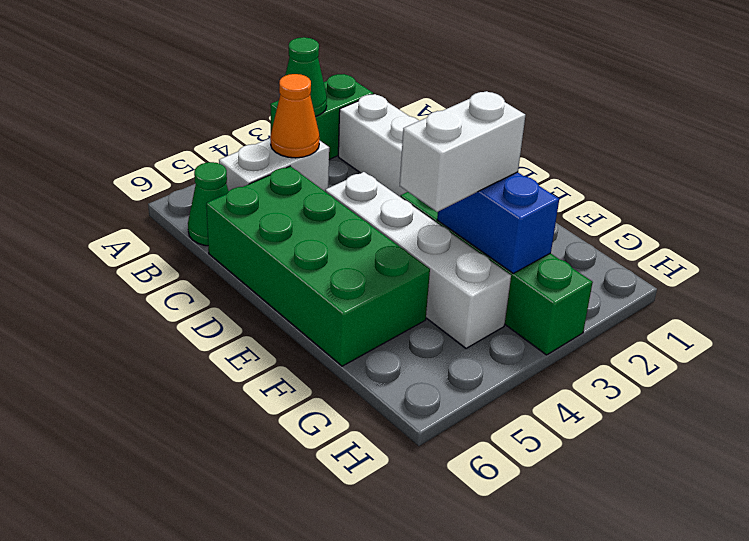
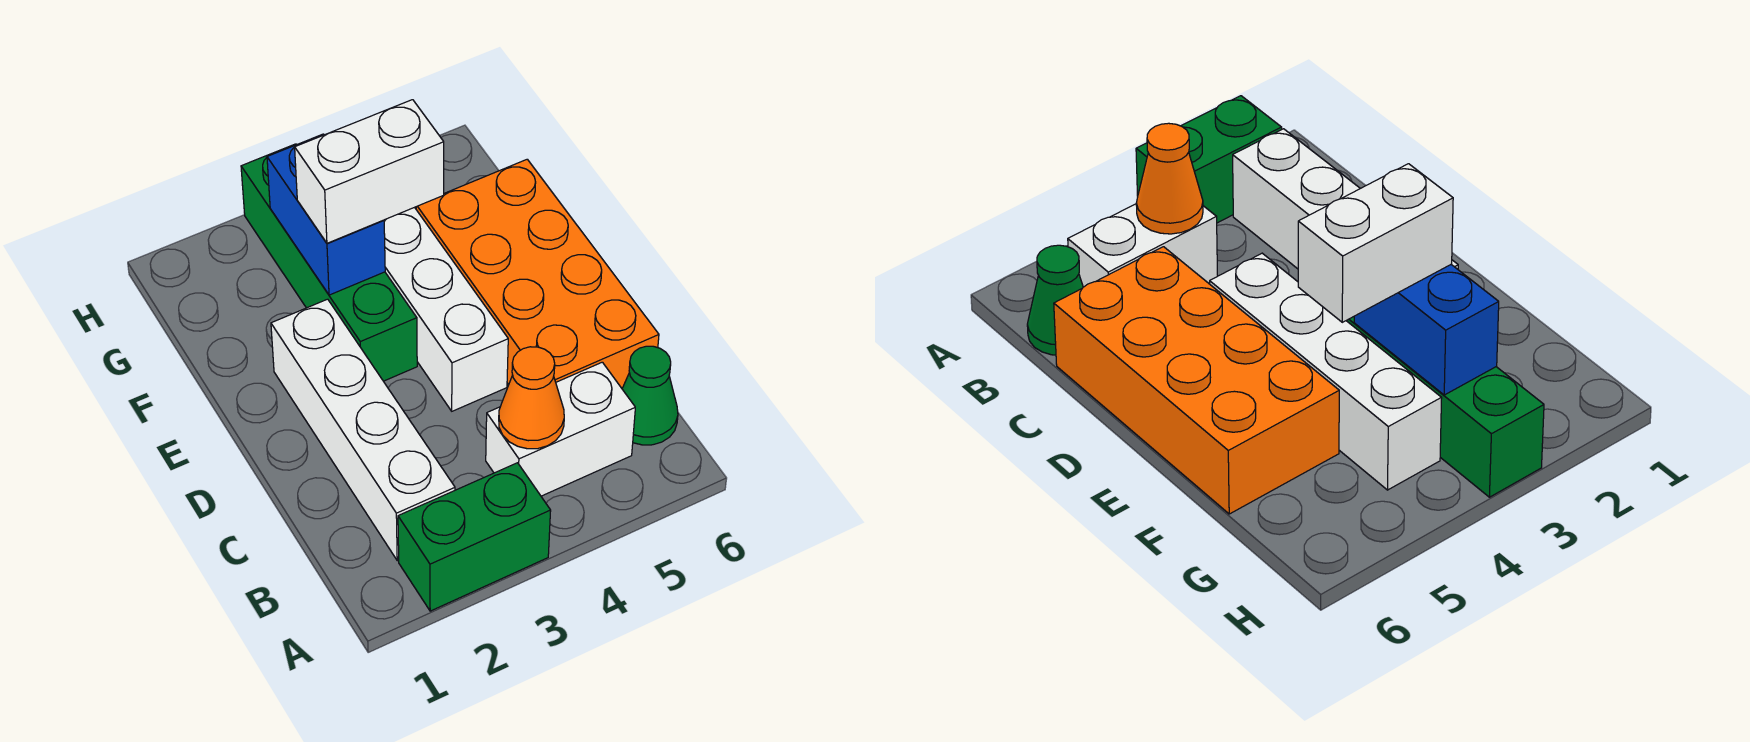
green 1x1 cone [285,37,327,116] -> none
green 2x4 brick [206,166,430,366] -> orange 2x4 brick [416,159,659,388]

